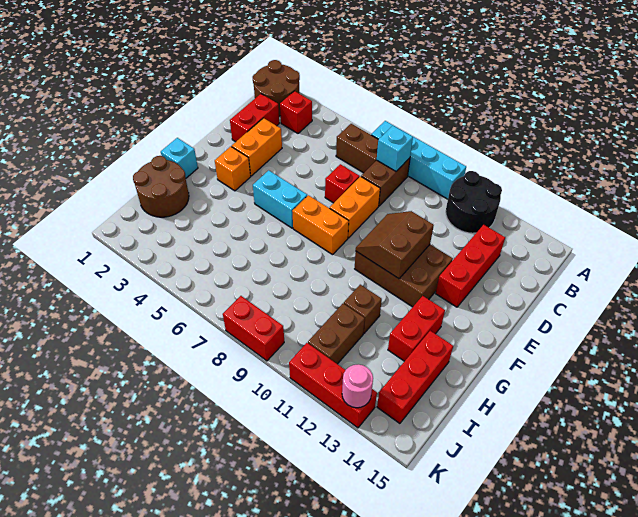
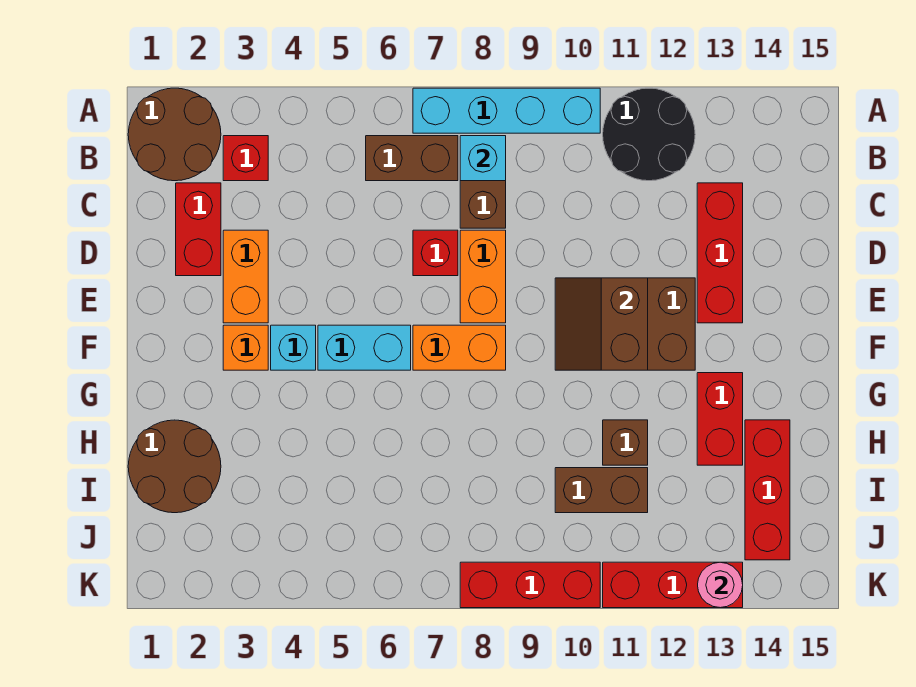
cyan 1x1 brick [161,138,198,178] -> cyan 1x1 brick moved to [271,325,316,370]
brown 1x2 brick [308,303,365,364] -> brown 1x2 brick turned to [555,468,648,513]
red 1x2 brick [223,296,284,361] -> red 1x3 brick [460,562,600,608]

